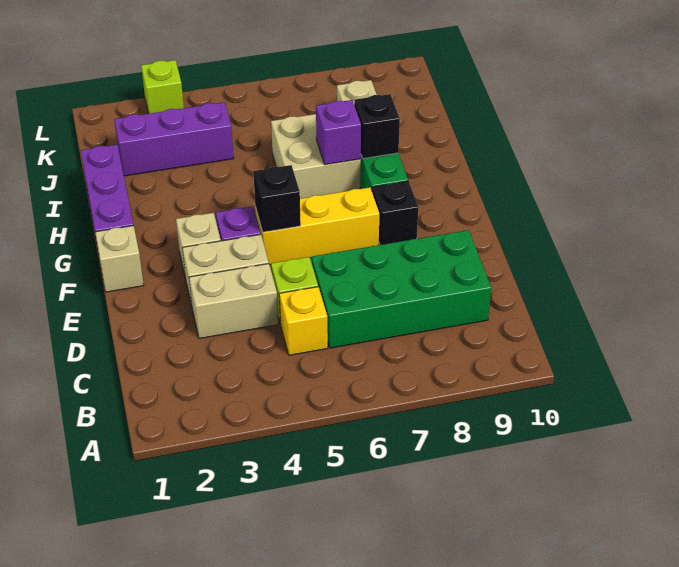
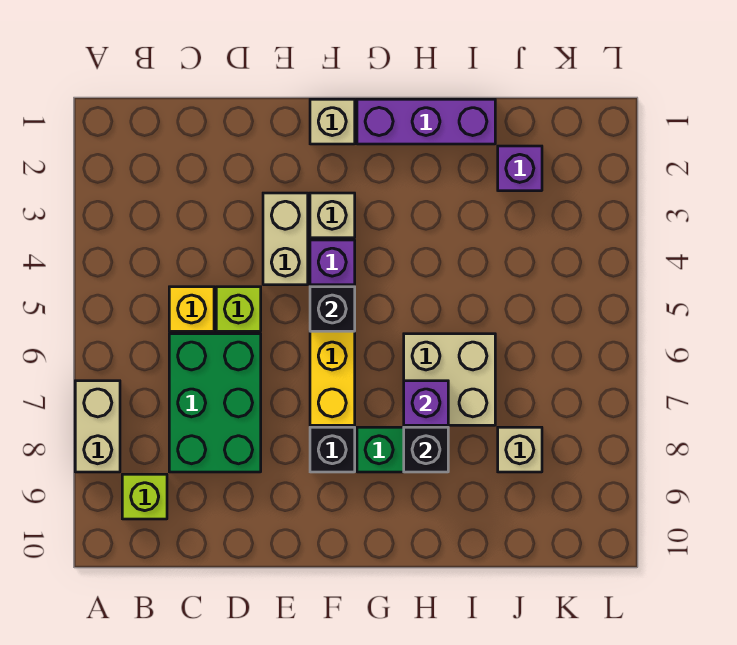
green 2x4 brick [312,230,491,348] -> green 2x3 brick [169,334,261,472]
tan 1x2 brick [189,264,278,339] -> tan 1x2 brick moved to [75,381,120,472]
purple 1x3 brick [114,102,234,176] -> purple 1x1 brick [498,146,542,191]
lime 1x1 brick [141,60,184,114] -> lime 1x1 brick moved to [122,474,167,519]

